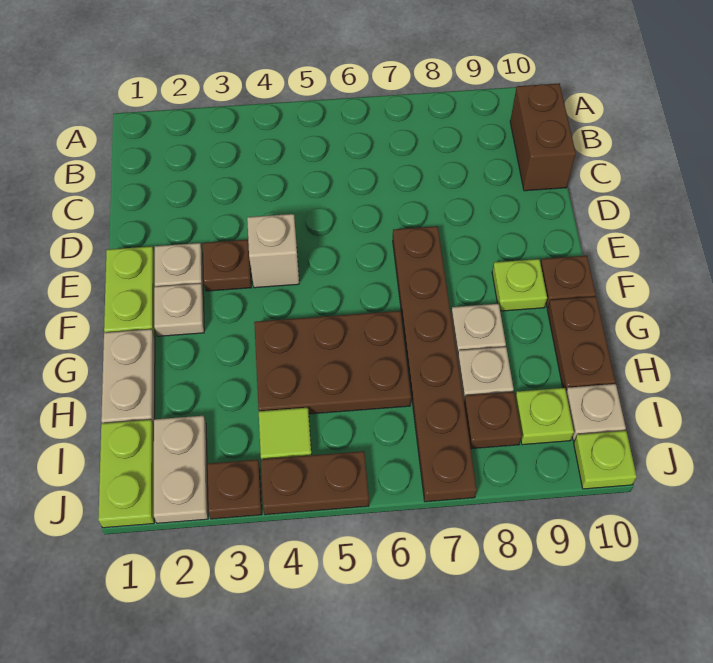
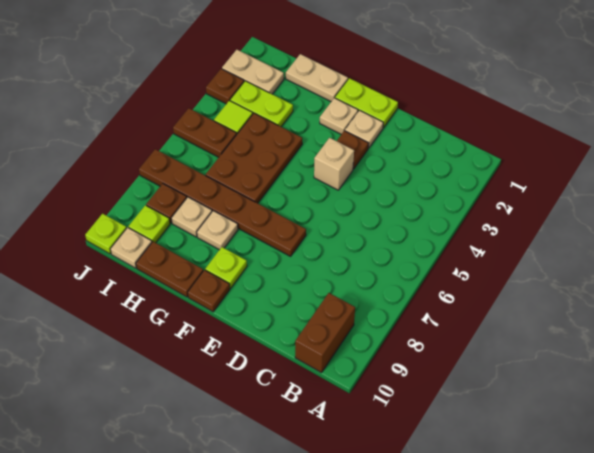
brown 1x2 brick [510,84,576,191] -> brown 1x2 brick turned to [295,293,355,373]
lime 1x2 plate [98,420,154,528] -> lime 1x2 plate moved to [230,81,293,127]
brown 1x2 plate [261,451,369,515] -> brown 1x2 plate turned to [173,108,237,157]

